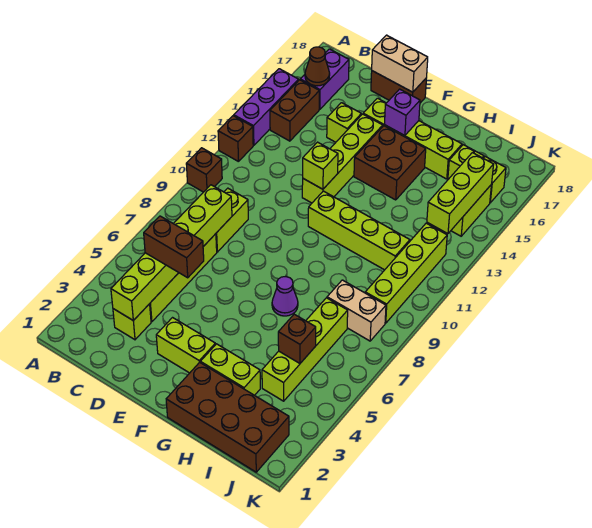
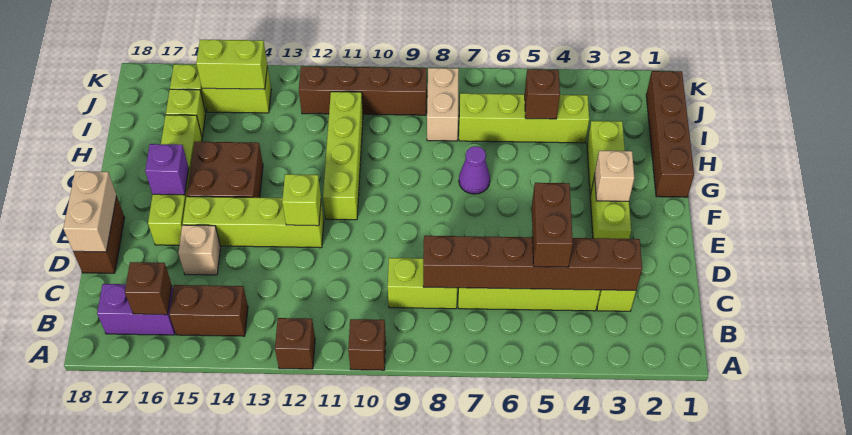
purple 1x3 brick [234,69,299,145] -> none
brown 1x1 cone [305,47,330,86] -> brown 1x1 brick [125,262,172,315]
lime 1x6 brick [111,185,232,321] -> brown 1x6 brick [423,236,642,290]
lime 1x1 brick [327,103,361,142] -> tan 1x1 brick [178,225,221,275]
none -> tan 1x1 brick [594,151,634,201]
brown 2x4 brick [166,362,289,472] -> brown 1x4 brick [646,71,694,197]
lime 1x4 brick [365,223,447,323] -> brown 1x4 brick [299,66,427,115]
lime 1x3 brick [427,153,494,234] -> lime 1x2 brick [196,40,267,89]

